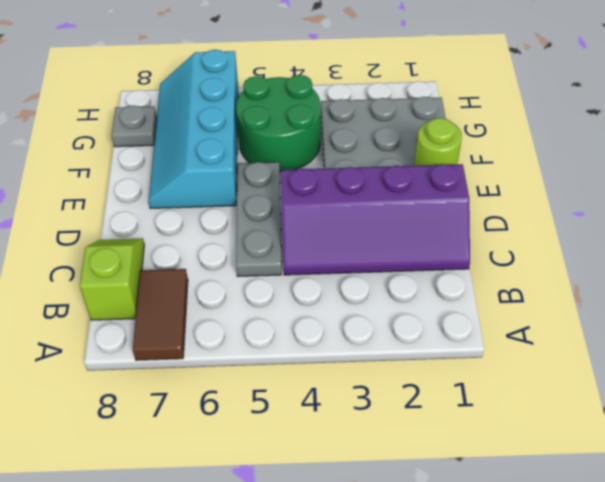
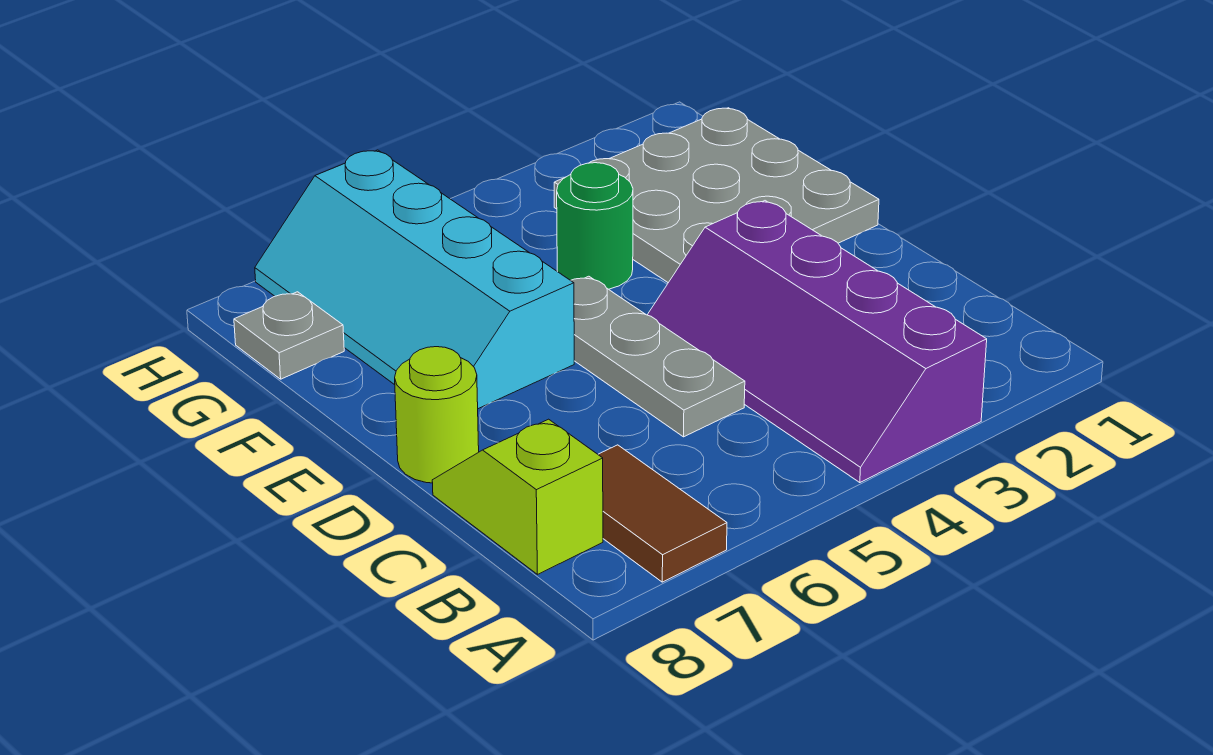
purple 2x4 slope [281,164,470,275] -> purple 2x4 slope turned to [648,201,987,483]
lime 1x1 round brick [414,118,462,166] -> lime 1x1 round brick moved to [395,347,479,483]
green 2x2 round brick [236,75,321,172] -> green 1x1 round brick [557,163,633,289]

